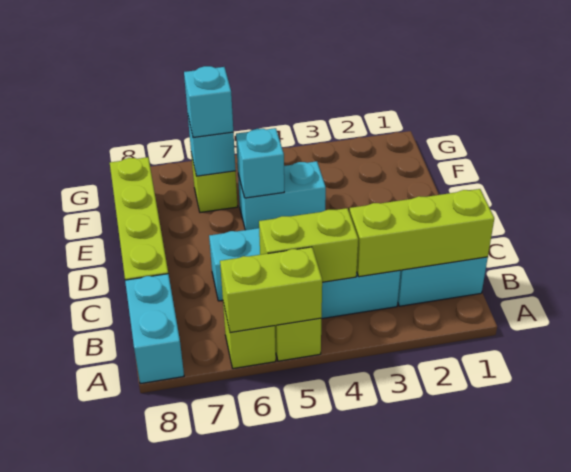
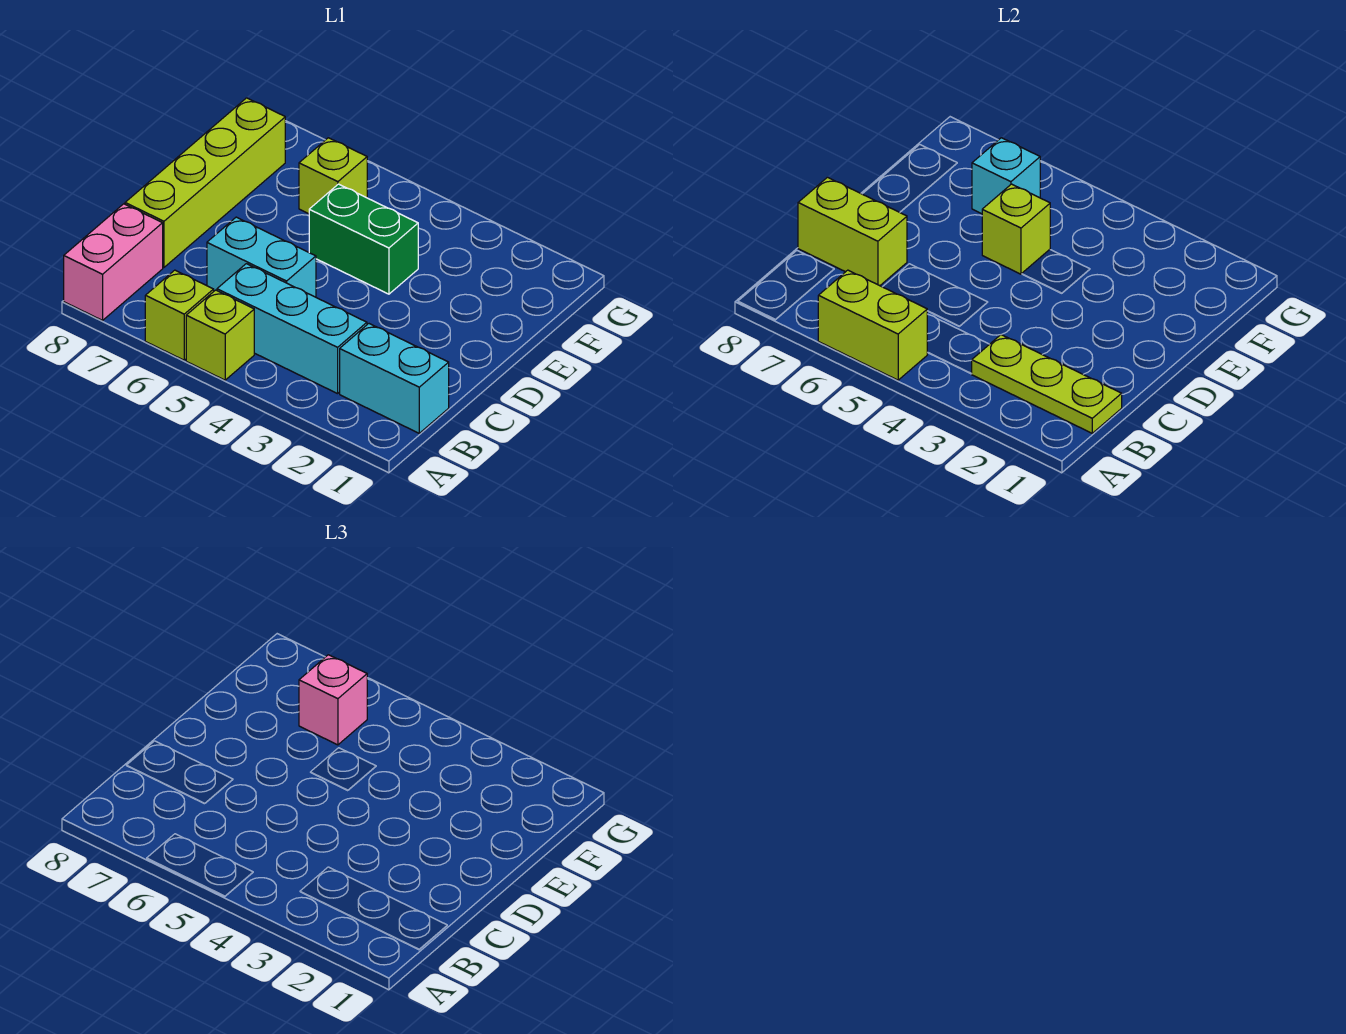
cyan 1x2 brick [125,274,184,384] -> pink 1x2 brick [64,204,163,320]
lime 1x3 brick [350,189,494,277] -> lime 1x3 plate [972,335,1122,433]
lime 1x2 brick [259,208,358,282] -> lime 1x2 brick moved to [798,177,907,286]
cyan 1x2 brick [238,161,326,230] -> green 1x2 brick [309,184,418,294]
cyan 1x1 brick [236,128,284,198] -> lime 1x1 brick [982,184,1050,274]
cyan 1x1 brick [184,66,233,137] -> pink 1x1 brick [299,655,367,745]

